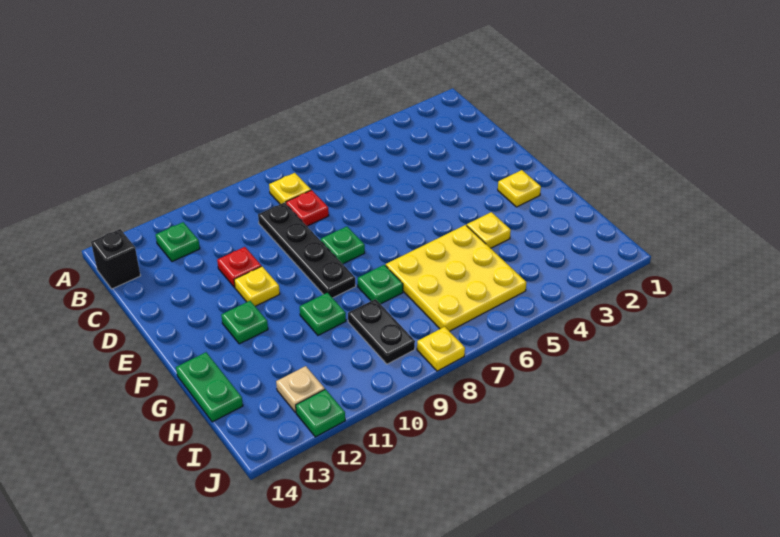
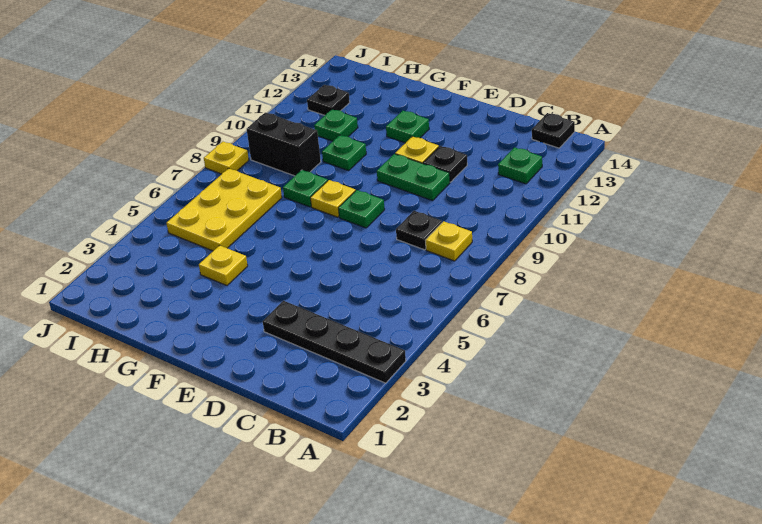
black 1x1 brick [91,229,141,289] -> black 1x1 plate [532,113,575,148]
red 1x1 plate [286,190,329,226] -> black 1x1 plate [396,211,442,250]
black 1x4 plate [258,202,356,298] -> black 1x4 plate moved to [263,301,406,383]
red 1x1 plate [217,247,261,287] -> black 1x1 plate [423,146,467,182]
yellow 1x1 plate [498,170,541,207] -> yellow 1x1 plate moved to [310,180,356,217]
yellow 3x3 plate [386,225,527,331] -> yellow 2x3 plate [166,168,282,251]
green 1x2 plate [176,352,243,422] -> green 1x2 plate moved to [377,154,450,201]
black 1x2 plate [348,299,415,364] -> black 1x2 brick [247,112,321,176]
tan 1x1 plate [276,366,325,413] -> black 1x1 plate [307,85,350,116]
green 1x1 plate [296,389,345,437] -> green 1x1 plate moved to [314,109,358,141]

